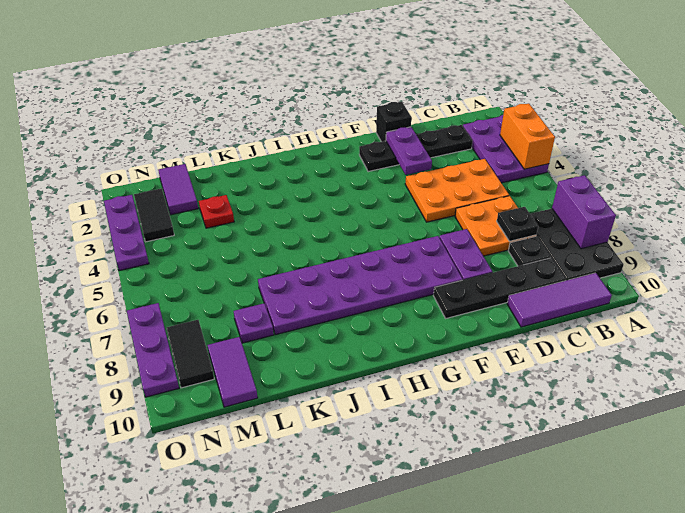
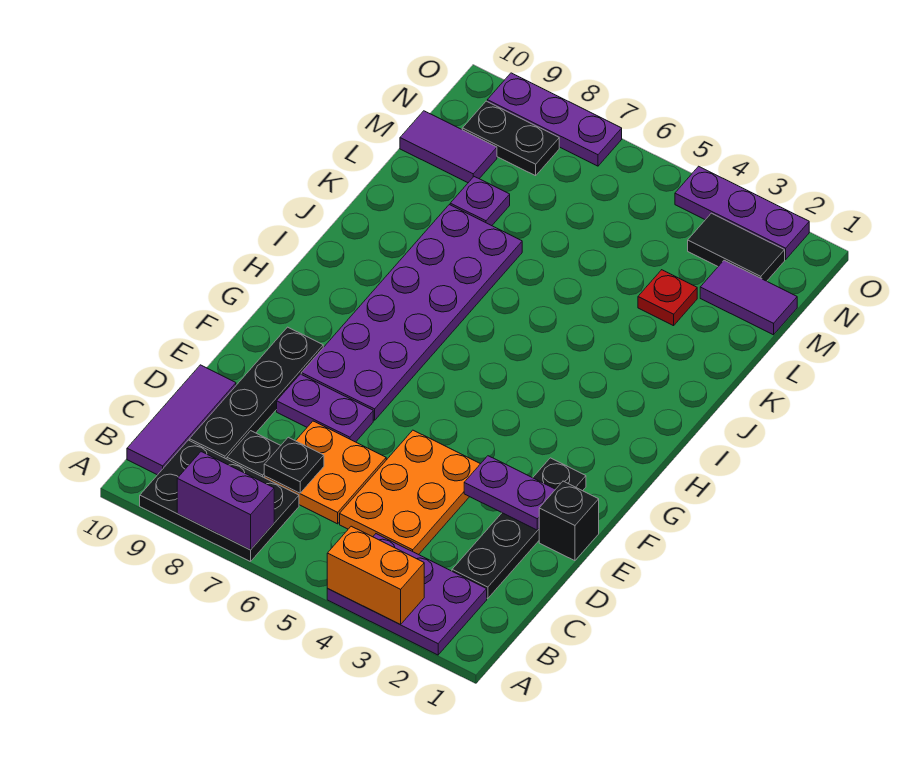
black 1x2 tile [167,320,214,388] -> black 1x2 plate [462,101,559,176]

